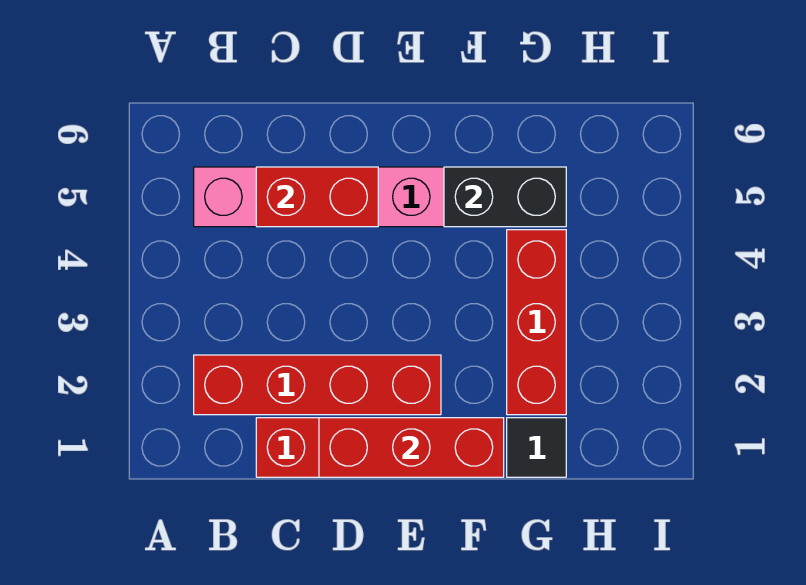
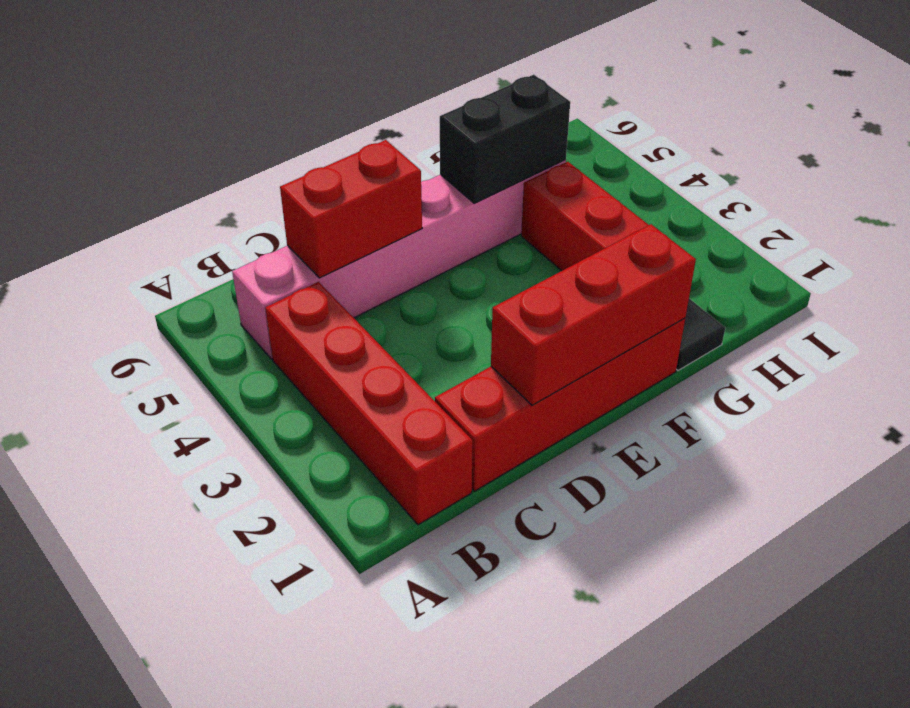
red 1x4 brick [194,355,441,415] -> red 1x4 brick turned to [265,282,473,525]

